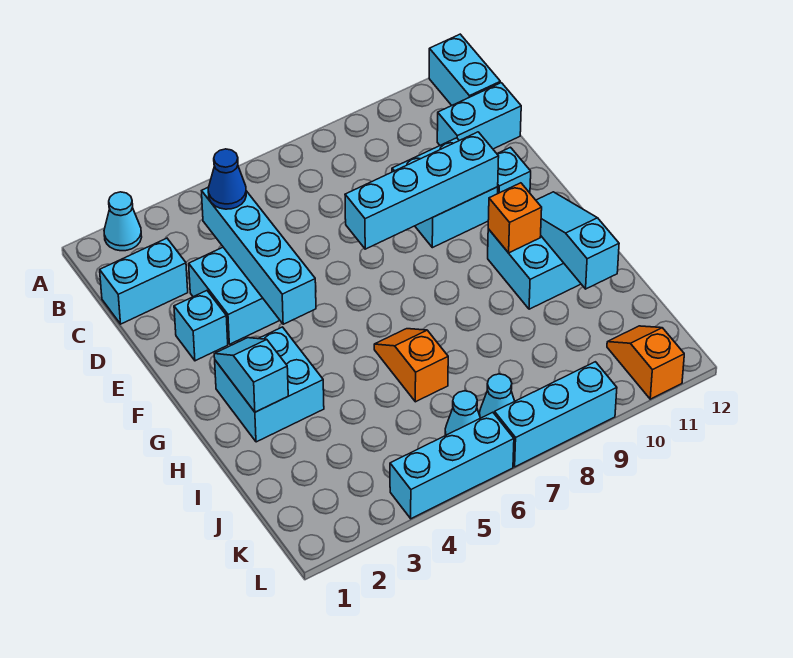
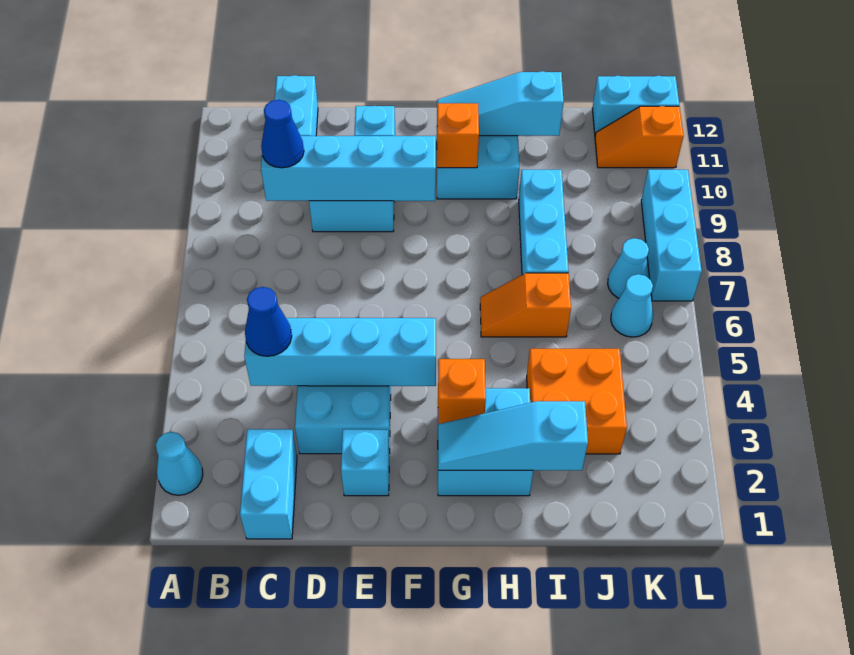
cyan 1x2 brick [429,34,500,105] -> cyan 1x2 brick moved to [592,76,679,135]
none -> blue 1x1 cone [261,100,304,168]
cyan 1x4 brick [345,132,499,249] -> cyan 1x4 brick turned to [261,136,436,201]
cyan 1x2 slope [214,338,288,412] -> cyan 1x3 slope [438,401,588,470]
none -> orange 1x1 brick [438,359,486,424]
none -> orange 2x2 brick [527,349,627,454]
cyan 1x3 brick [390,412,514,519] -> cyan 1x3 brick moved to [519,170,569,275]

